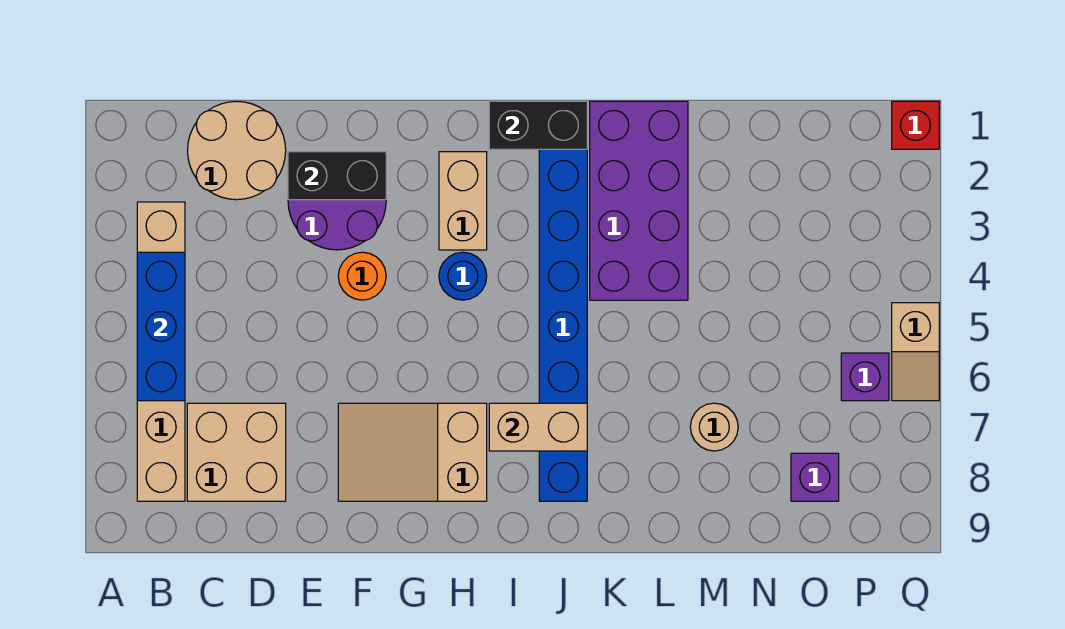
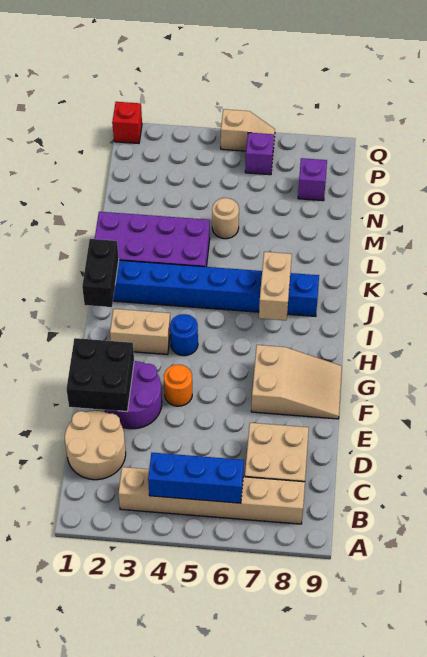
black 1x2 brick [288,152,386,200] -> black 2x2 brick [67,338,134,412]
tan 2x3 slope [338,403,487,501] -> tan 2x3 slope turned to [251,345,342,419]
tan 1x1 round brick [690,403,738,451] -> tan 1x1 round brick moved to [212,198,239,239]

